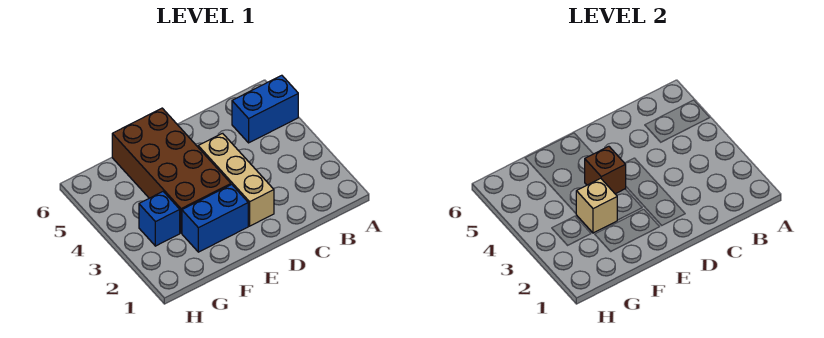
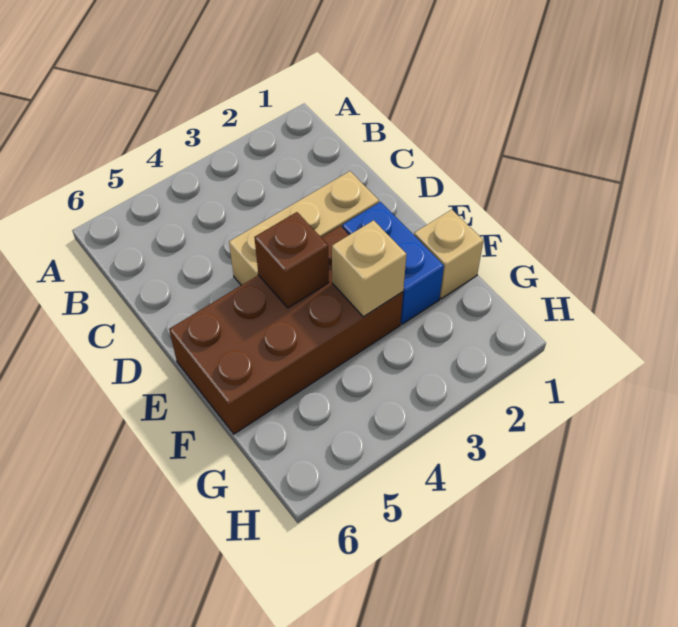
blue 1x2 brick [232,75,298,143] -> none
none -> tan 1x1 brick [414,210,483,299]
blue 1x1 brick [139,192,180,246] -> none

